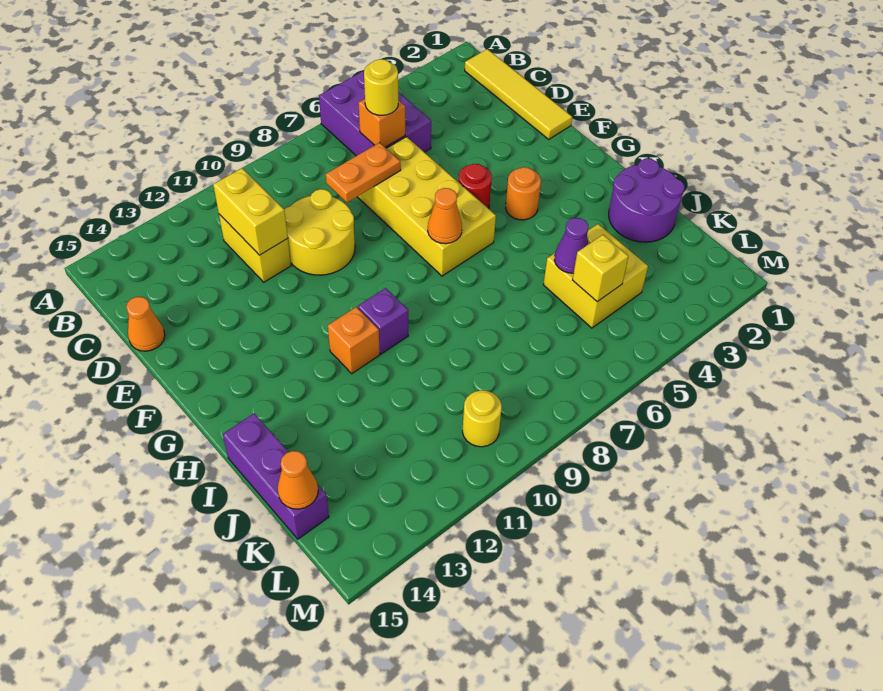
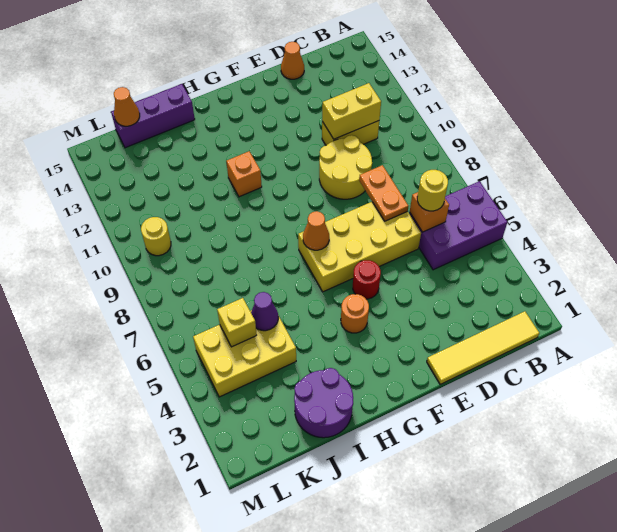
purple 1x1 brick [358,288,408,354] -> none
yellow 2x2 brick [543,224,648,328] -> yellow 2x3 brick [193,310,296,397]

